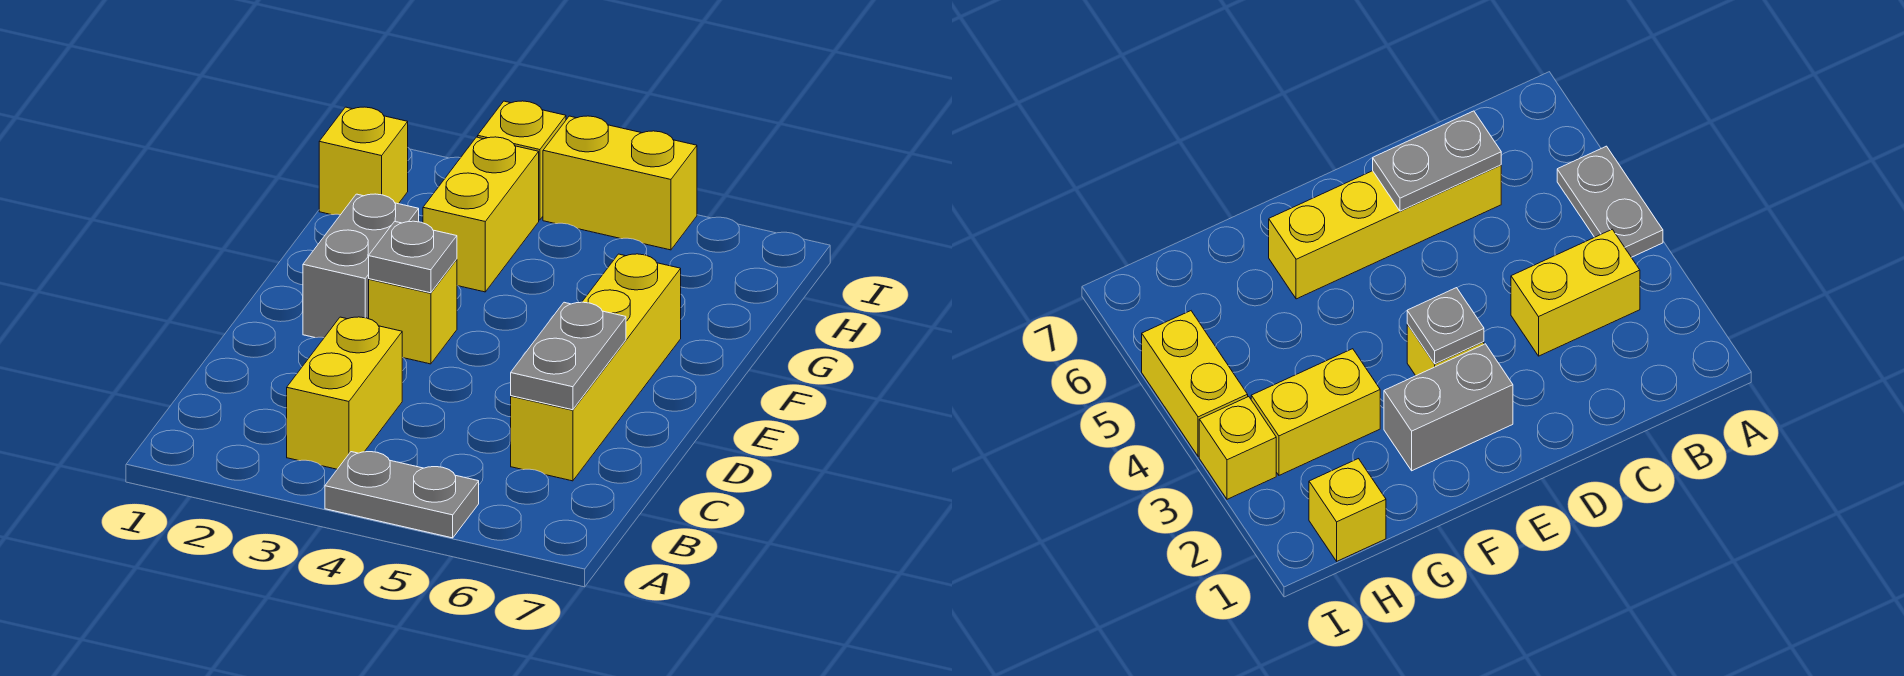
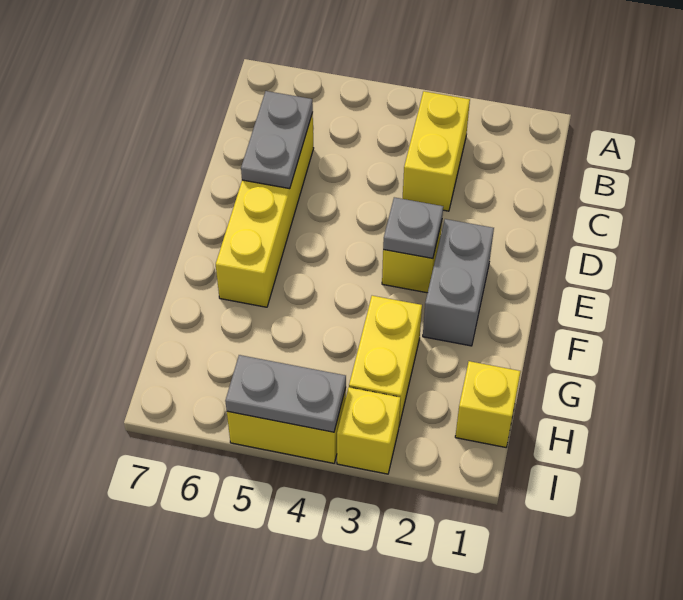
grey 1x2 plate [325,452,479,538] -> grey 1x2 plate moved to [225,355,346,432]

